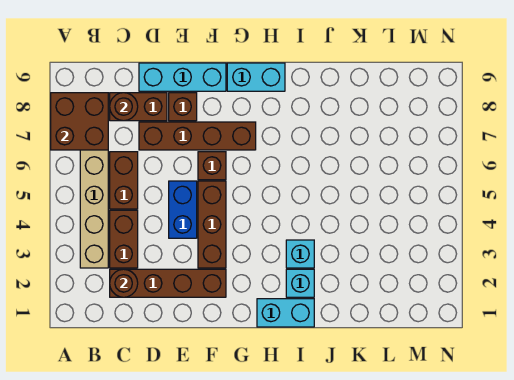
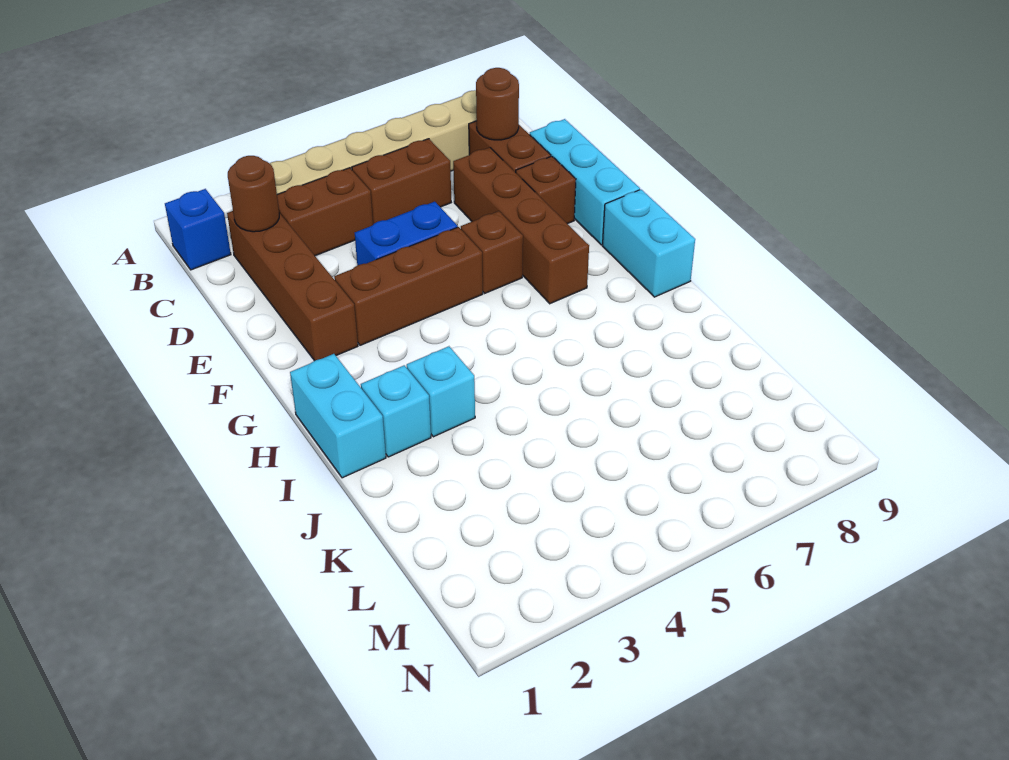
brown 2x2 brick [51,93,108,150] -> none
none -> blue 1x1 brick [165,189,231,270]

